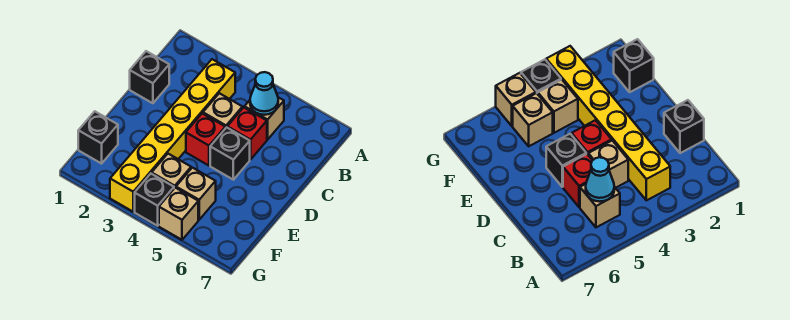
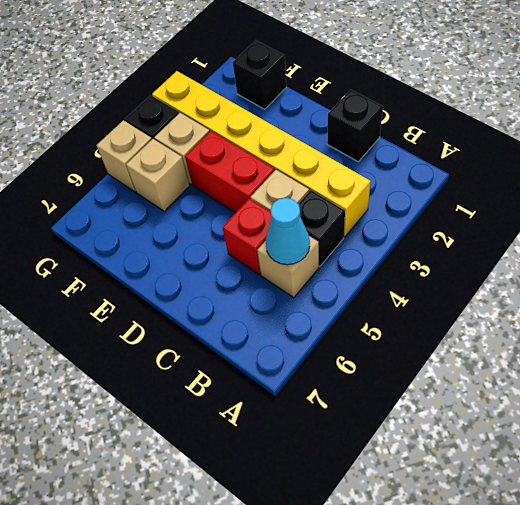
red 1x1 brick [186,113,225,166] -> red 1x2 brick [185,131,275,213]
black 1x1 brick [210,127,250,180] -> black 1x1 brick moved to [299,190,345,266]

